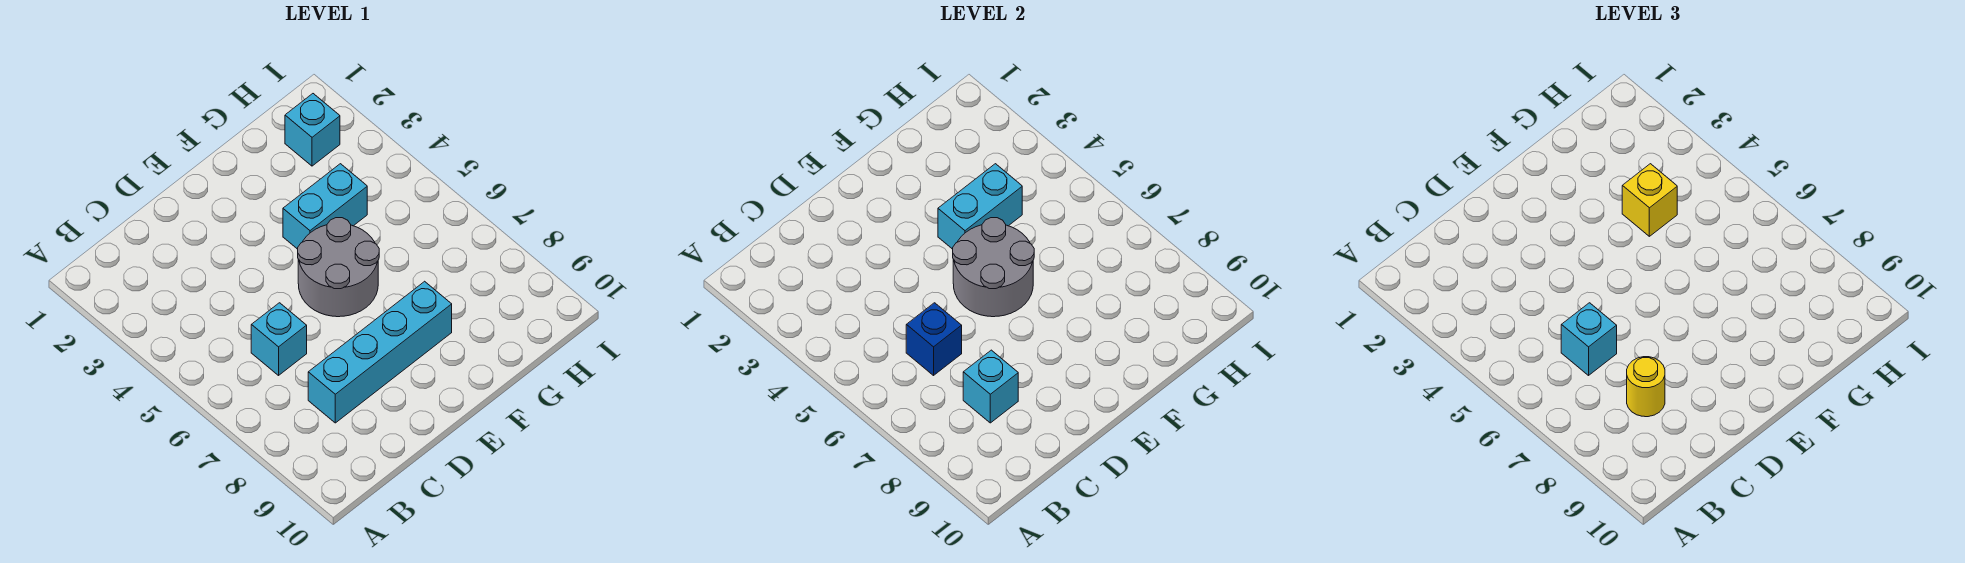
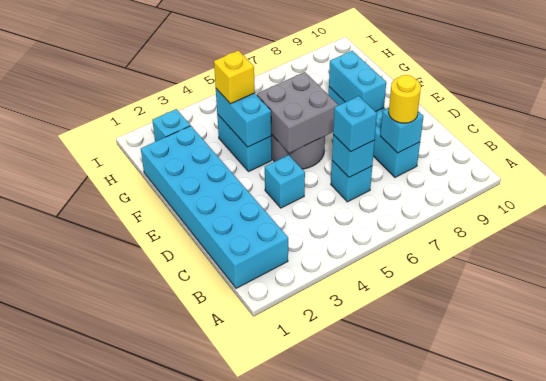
none -> cyan 2x6 brick [141,126,288,288]
blue 1x1 brick [906,303,962,375] -> cyan 1x1 brick [332,135,375,177]
none -> cyan 1x1 brick [265,155,305,208]
grey 2x2 round brick [953,218,1034,317] -> grey 2x2 brick [257,72,338,153]
none -> cyan 1x2 brick [329,51,386,112]

